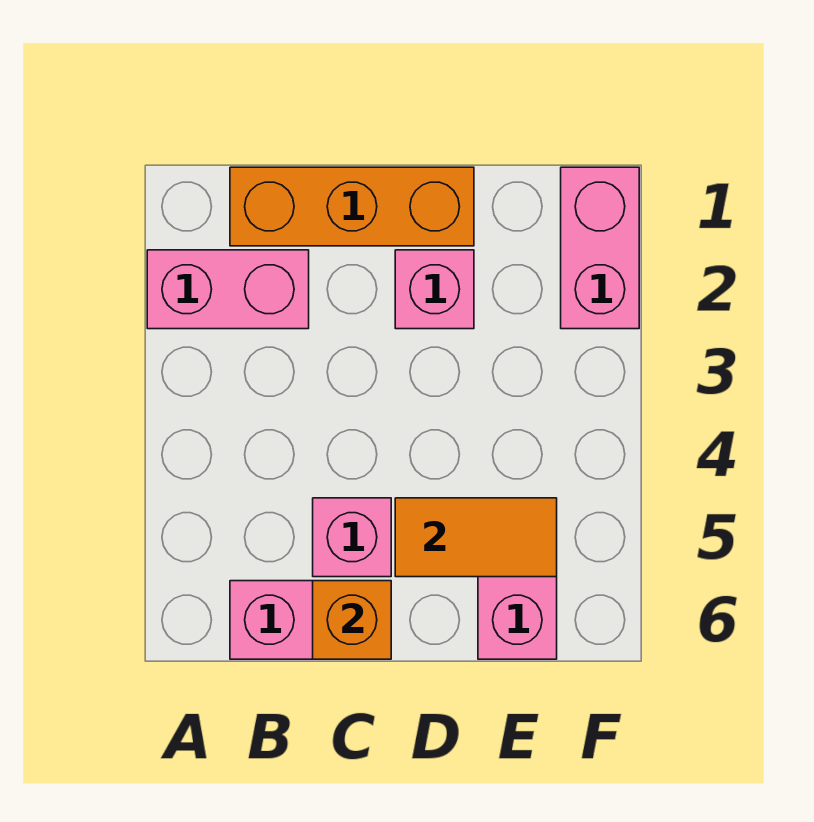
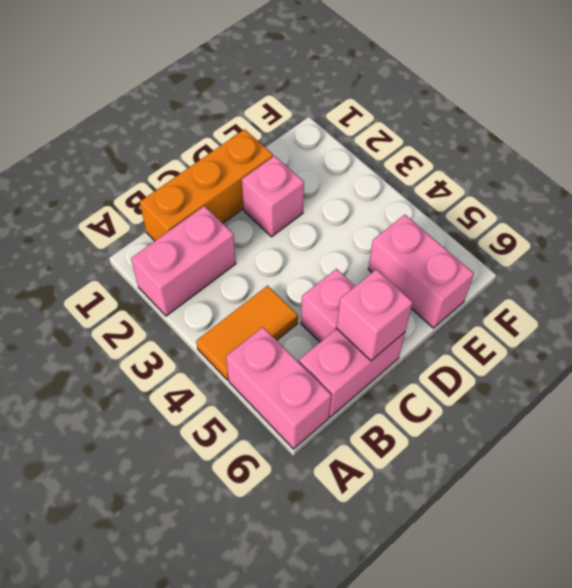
orange 1x1 brick [313,581,391,659] -> pink 1x1 brick [337,269,413,361]
orange 1x2 tile [395,498,557,577] -> orange 1x2 tile moved to [196,286,298,380]
pink 1x2 brick [561,167,639,329] -> pink 1x2 brick moved to [226,327,331,449]

